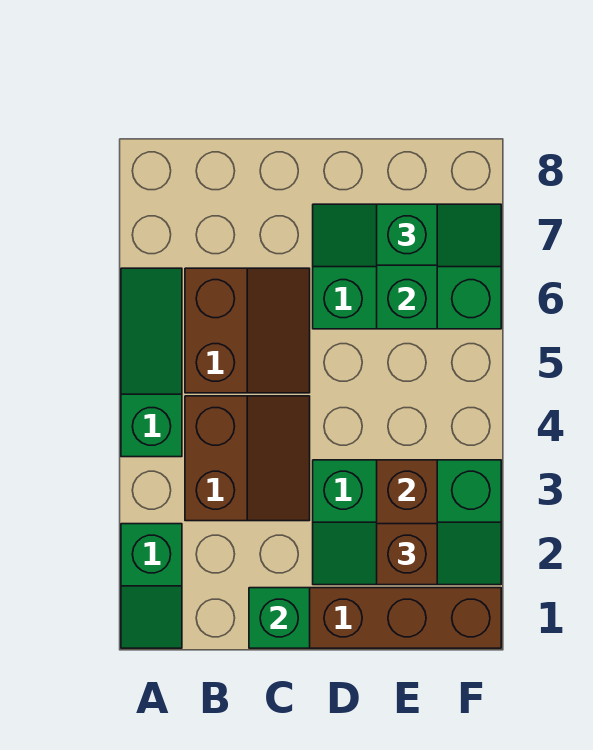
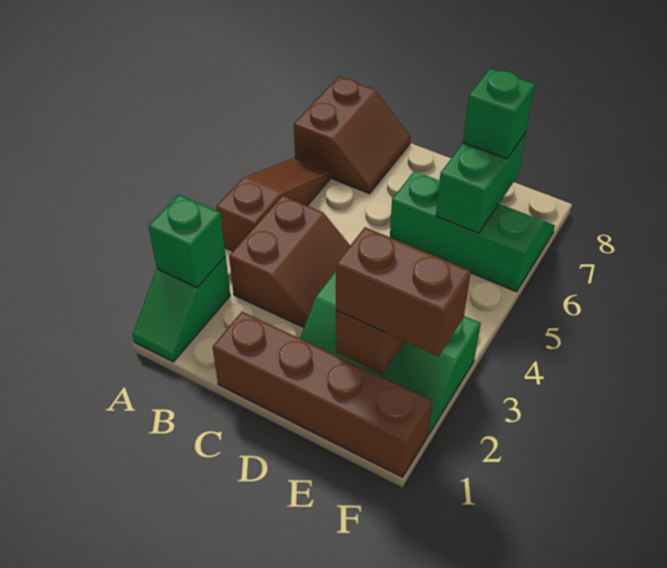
green 1x3 slope [121,268,182,457] -> brown 1x3 slope [216,158,330,251]
brown 2x2 slope [185,268,310,393] -> brown 2x2 slope moved to [294,77,411,194]
green 1x1 brick [249,588,310,648] -> green 1x1 brick moved to [149,195,226,287]
brown 1x1 brick [377,524,437,585] -> brown 1x2 brick [336,227,471,356]

